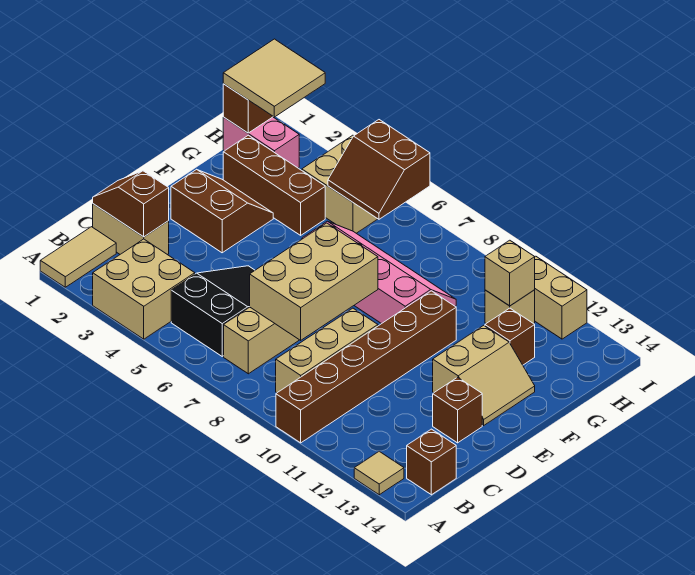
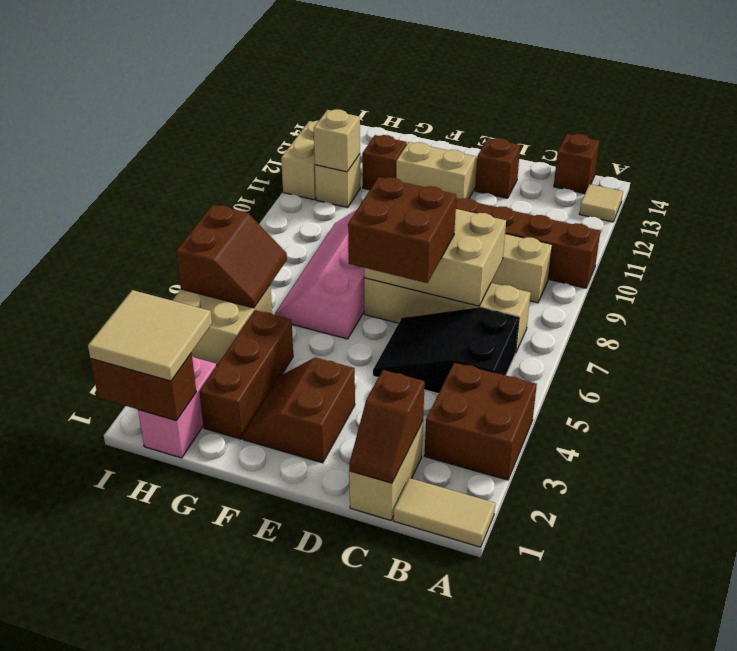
tan 2x2 brick [93,239,195,339] -> brown 2x2 brick [424,362,537,480]
none -> brown 2x2 brick [348,177,456,283]

